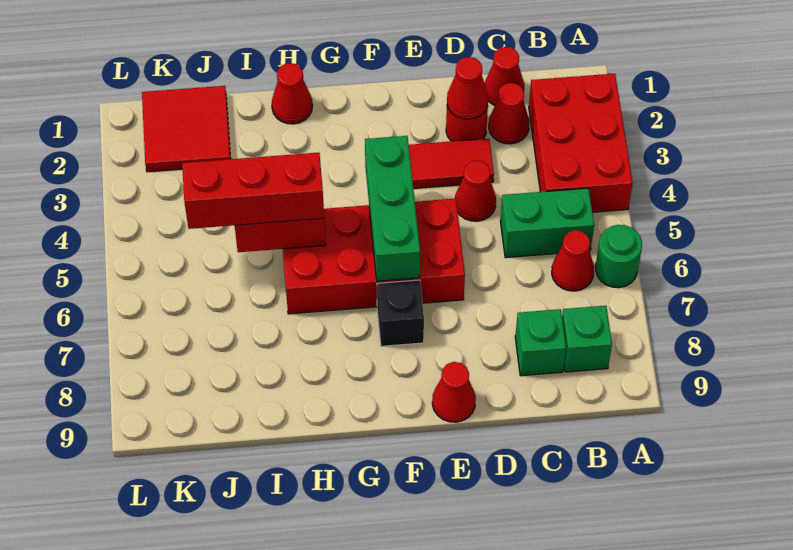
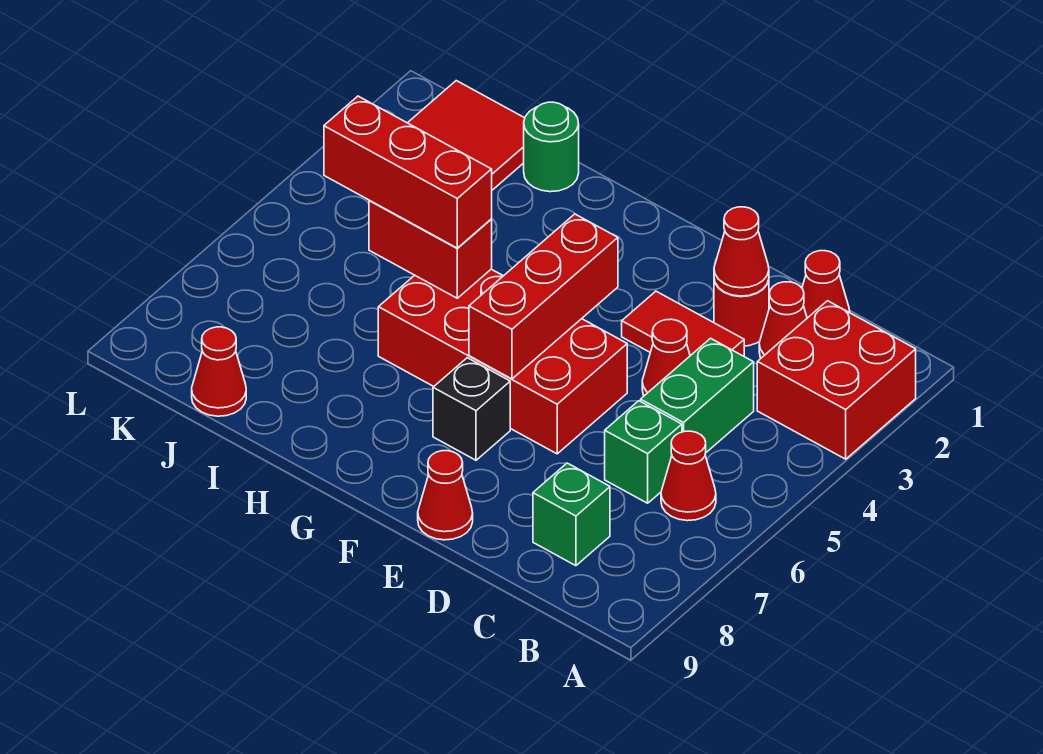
red 2x3 brick [529,74,633,212] -> red 2x2 brick [757,301,916,459]
green 1x1 round brick [596,225,642,288] -> green 1x1 round brick moved to [524,102,579,192]
green 1x2 brick [500,188,594,258] -> green 1x2 brick turned to [641,338,754,452]
green 1x1 brick [562,306,612,372] -> green 1x1 brick moved to [605,401,682,503]
green 1x3 brick [365,136,420,281] -> red 1x3 brick [469,214,618,379]
red 1x1 cone [272,63,313,124] -> red 1x1 cone moved to [192,327,246,416]

